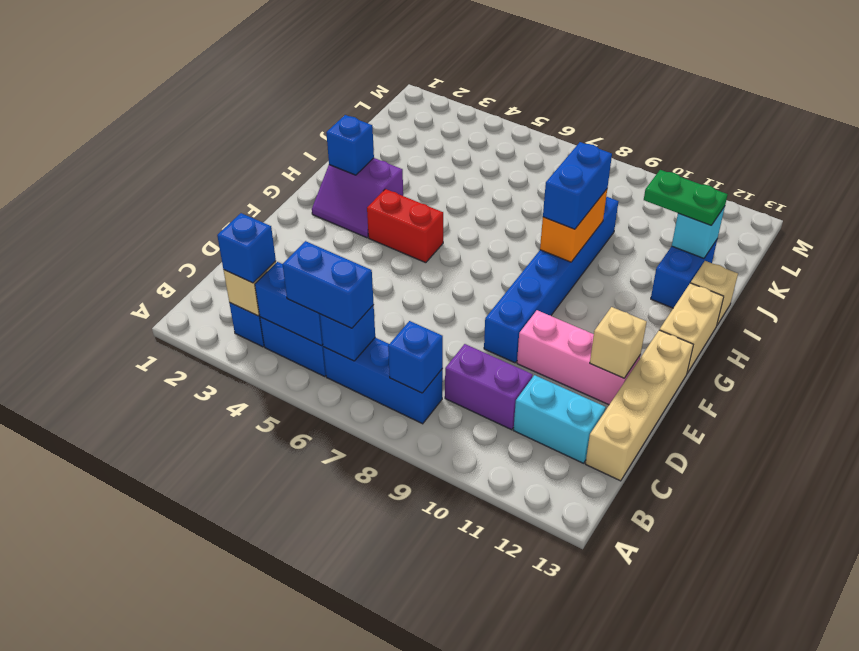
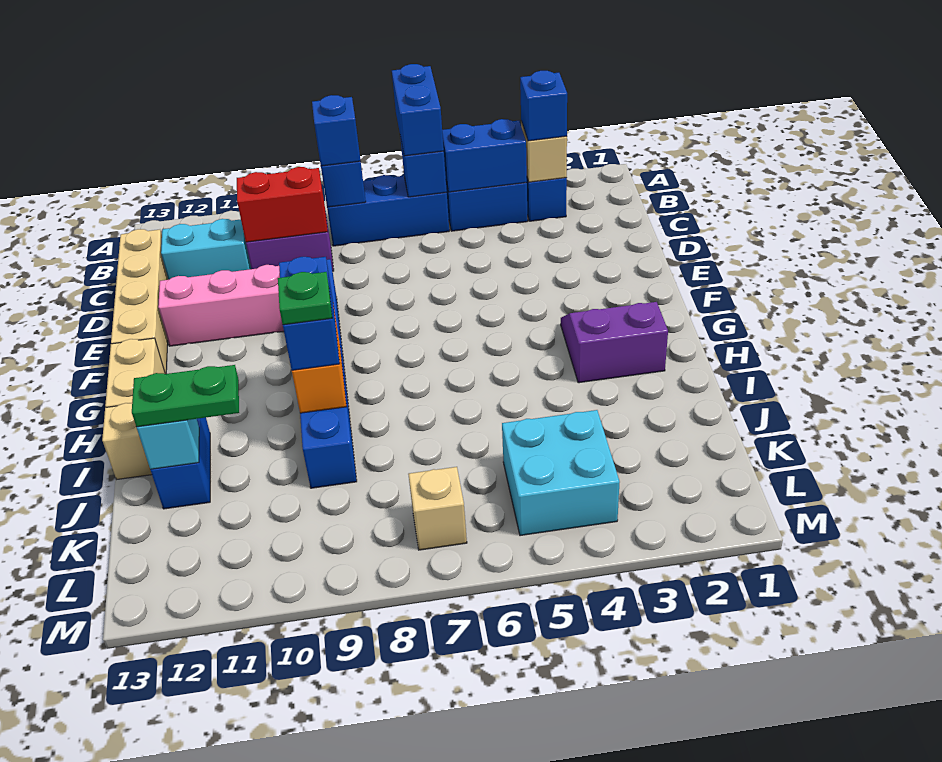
blue 1x2 brick [283,241,374,328] -> blue 1x2 brick turned to [392,64,444,156]
tan 1x1 brick [590,307,647,378] -> tan 1x1 brick moved to [408,467,467,550]
red 1x2 brick [367,189,443,263] -> red 1x2 brick moved to [237,167,328,242]
blue 1x1 brick [326,115,374,175] -> blue 1x1 brick moved to [312,95,361,166]
none -> green 1x1 plate [278,272,332,325]
none -> cyan 2x2 brick [502,410,620,536]

